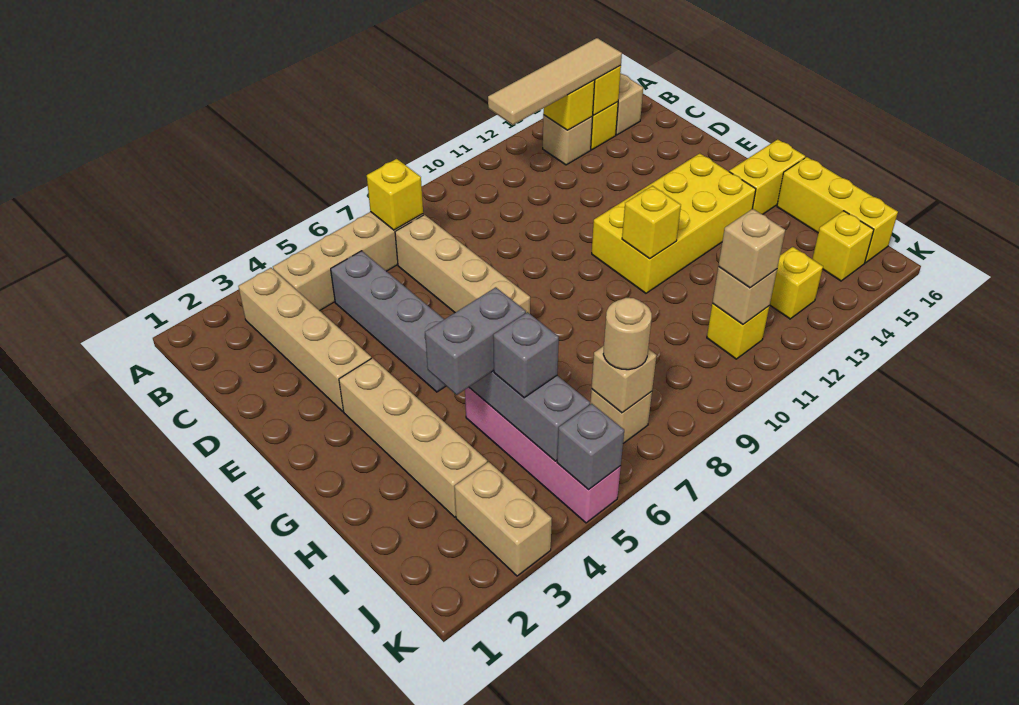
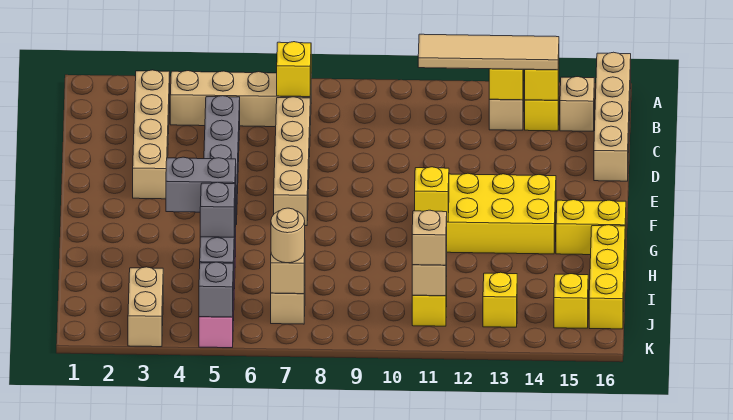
tan 1x4 brick [339,358,487,517] -> tan 1x4 brick moved to [594,52,631,181]

